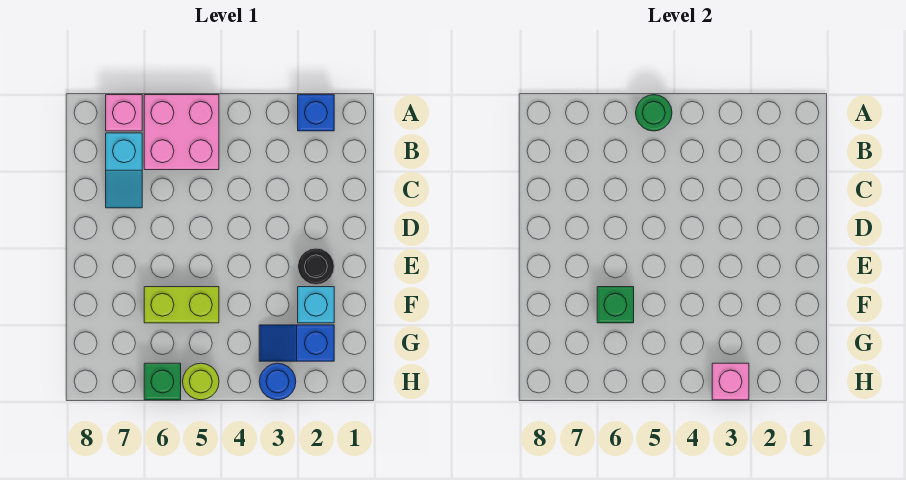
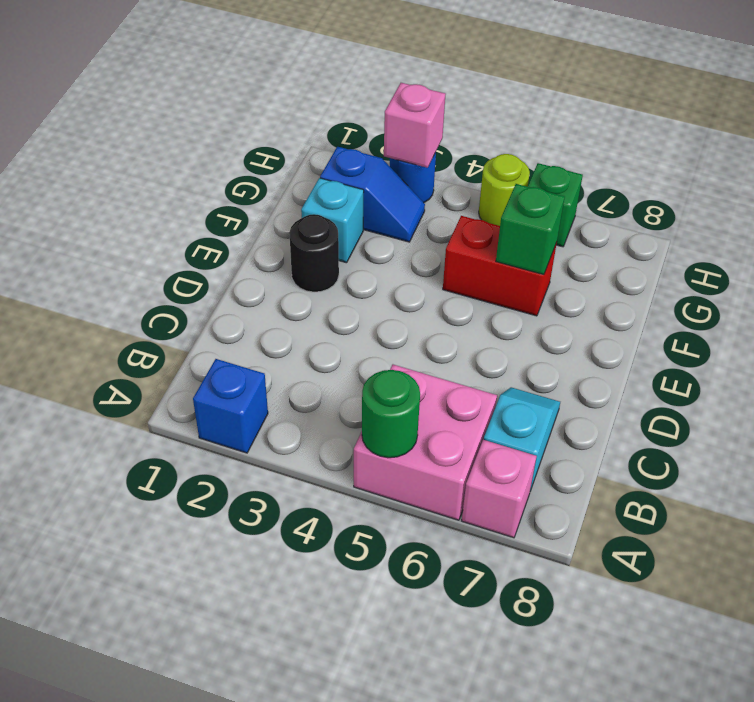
lime 1x2 brick [144,287,219,323] -> red 1x2 brick [443,216,557,316]

